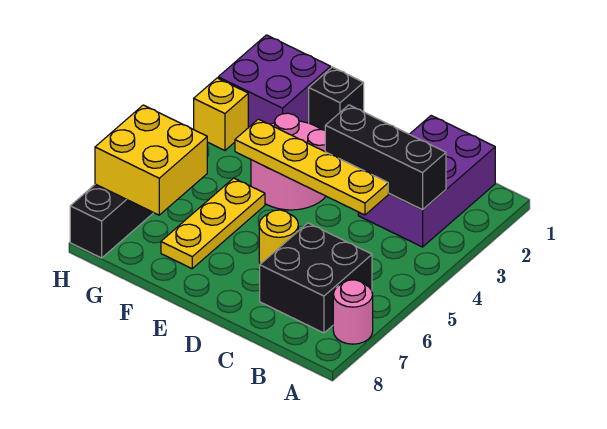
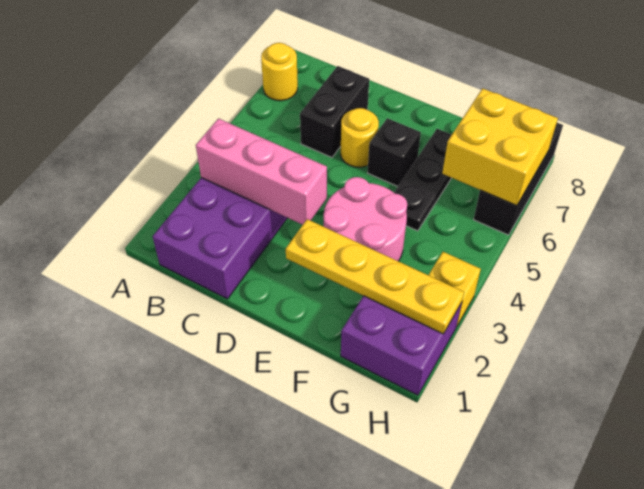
pink 1x1 round brick [333,280,373,344] -> yellow 1x1 round brick [261,43,298,101]
black 1x3 brick [325,105,446,210] -> pink 1x3 brick [196,119,327,225]
black 2x2 brick [260,223,372,333] -> black 1x2 brick [300,66,369,157]
yellow 1x4 plate [235,119,388,215] -> yellow 1x4 plate moved to [286,219,464,334]
black 1x1 brick [309,67,364,130] -> black 1x1 brick moved to [368,118,421,186]
yellow 1x3 plate [161,178,265,269] -> black 1x3 plate [394,129,452,231]

